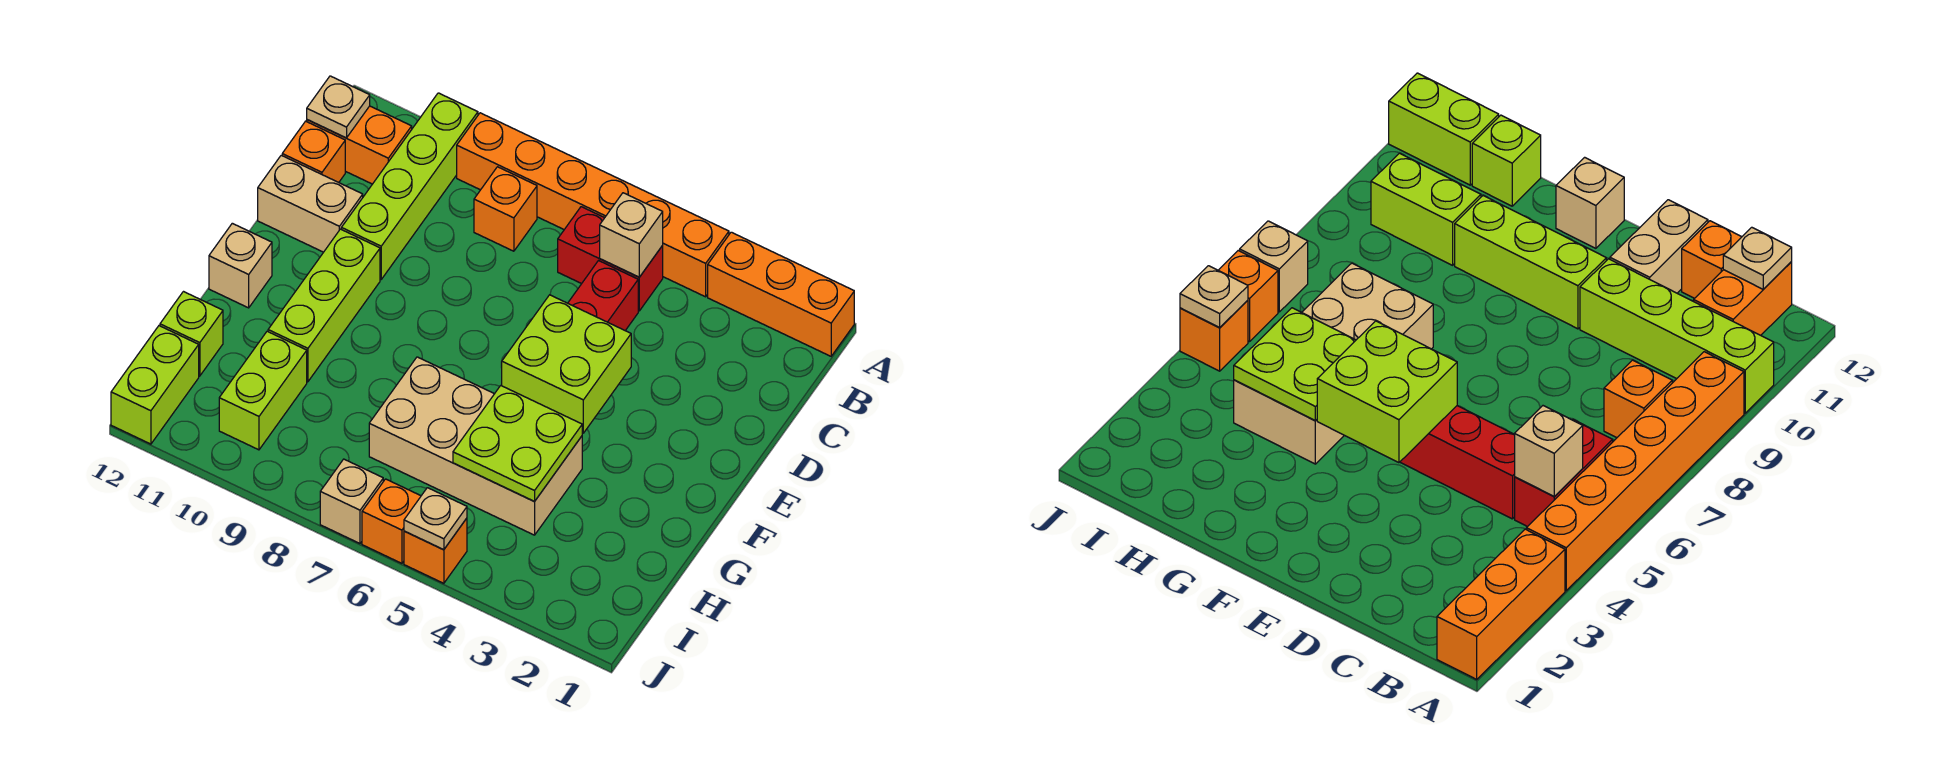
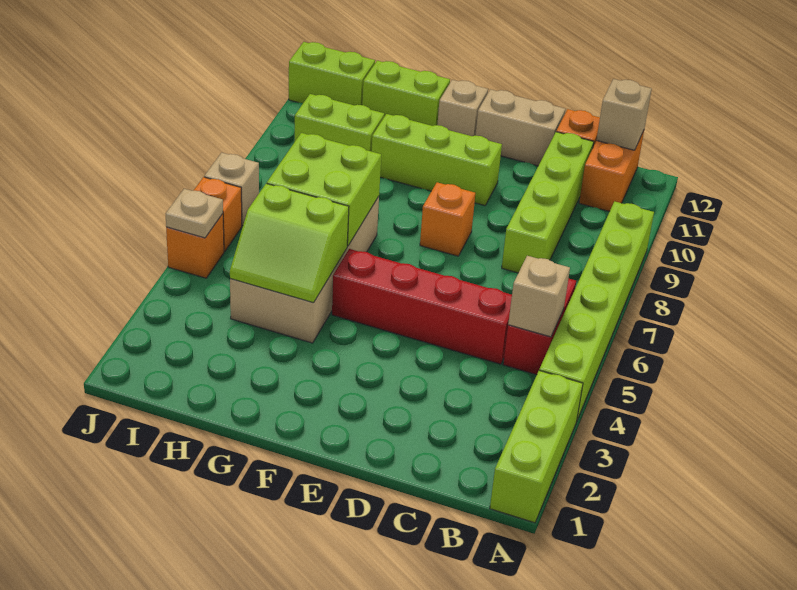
orange 1x3 brick [708,232,854,356] -> lime 1x3 brick [490,371,583,523]
orange 1x6 brick [457,113,729,297] -> lime 1x6 brick [539,201,654,420]
lime 1x4 brick [341,93,478,279] -> lime 1x4 brick turned to [502,132,594,273]
orange 1x1 brick [474,167,537,251] -> orange 1x1 brick moved to [420,182,475,256]
tan 1x1 plate [307,76,370,138] -> tan 1x1 brick [596,79,651,150]
tan 1x2 brick [258,155,363,252] -> tan 1x2 brick turned to [476,89,565,166]
lime 2x2 brick [501,295,631,433] -> lime 2x2 brick moved to [267,133,381,246]
lime 2x2 plate [453,386,582,502] -> lime 2x2 slope [230,183,349,303]
lime 1x1 brick [160,292,223,376] -> lime 1x2 brick [362,61,450,126]

